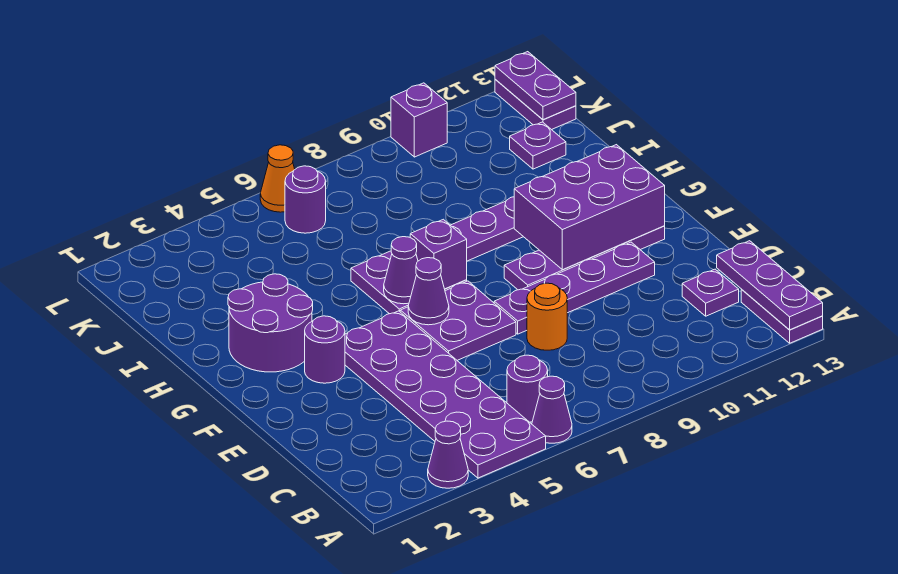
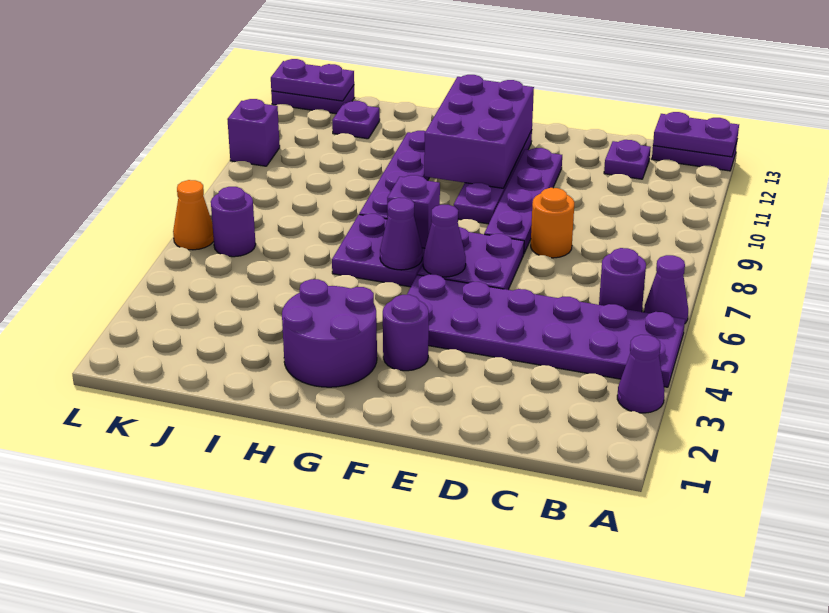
purple 1x3 plate [717,241,823,330] -> purple 1x2 plate [653,112,739,157]

